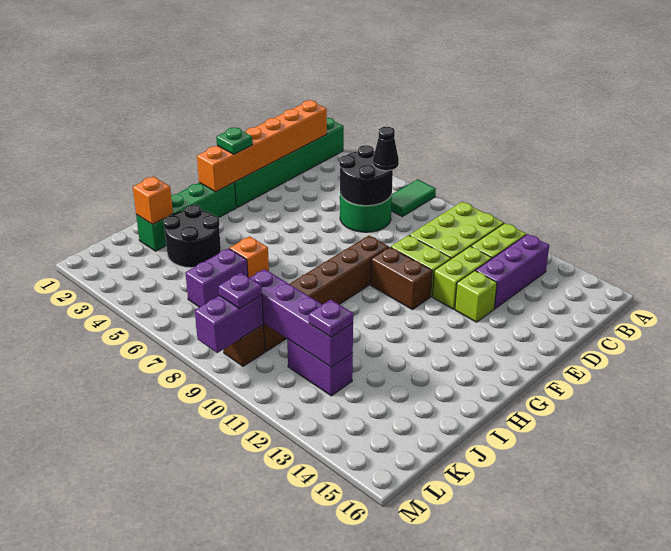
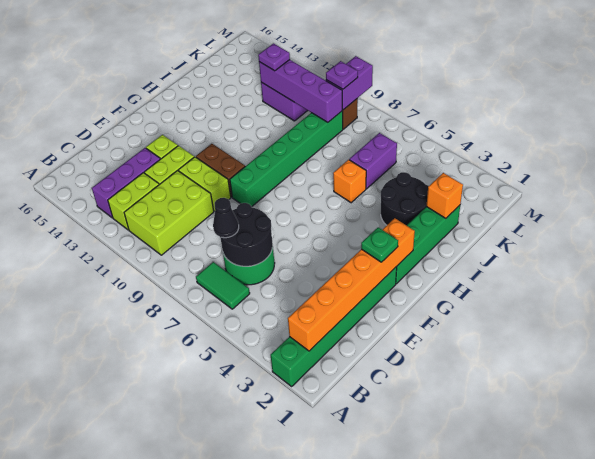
green 1x2 tile [391,179,436,217] -> green 1x2 tile turned to [196,262,250,309]
brown 1x6 brick [263,236,389,352] -> green 1x6 brick [230,111,343,207]

